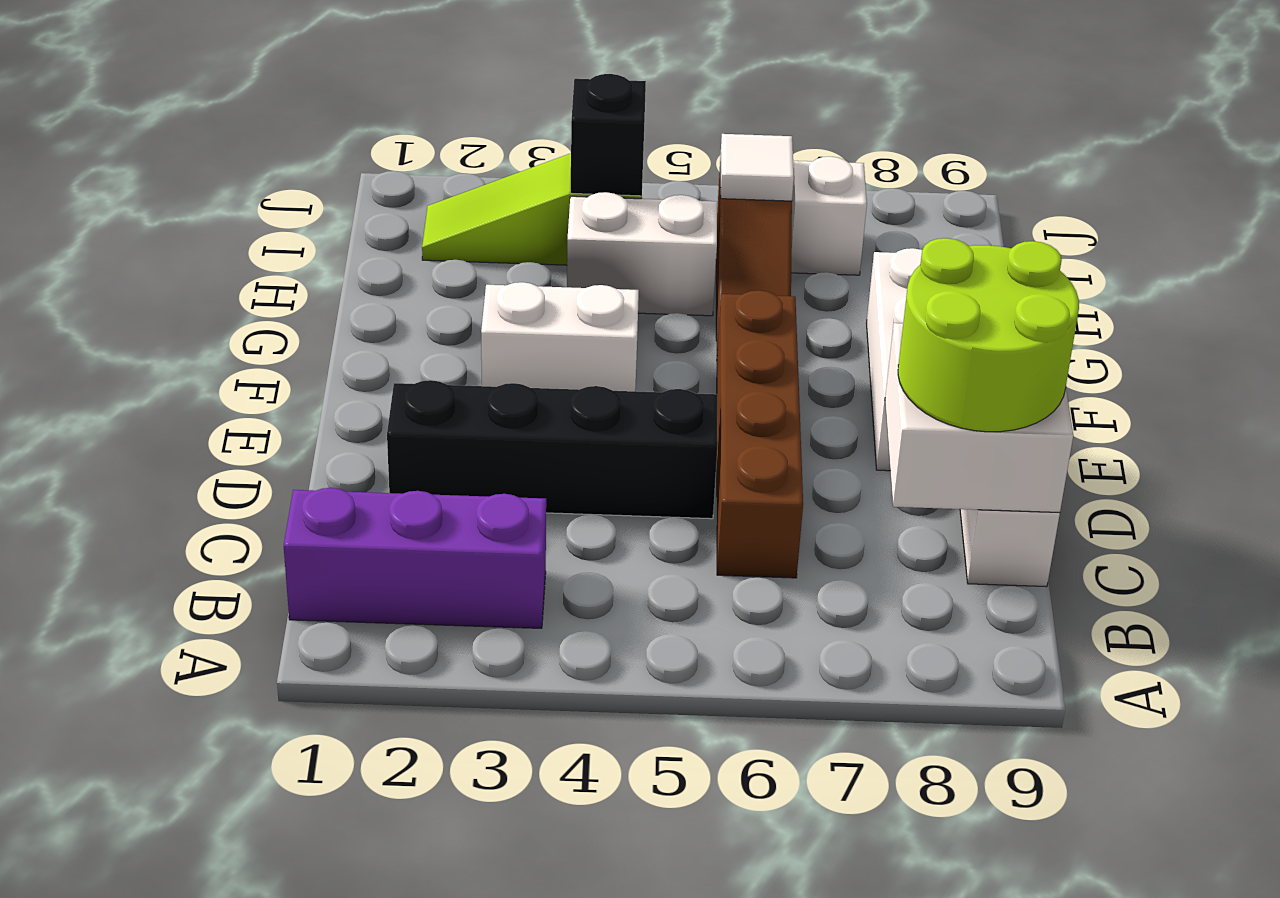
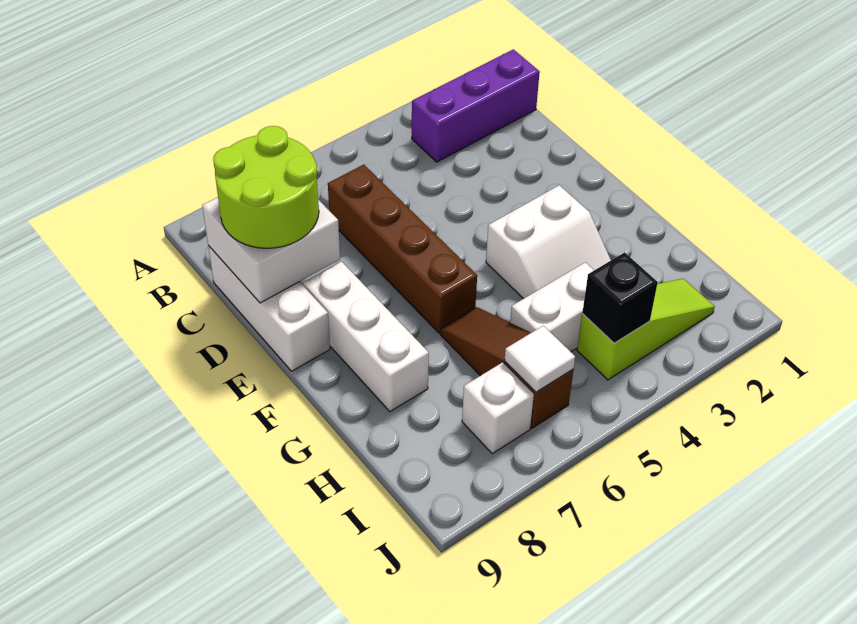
black 1x4 brick [387,380,718,519] -> none

